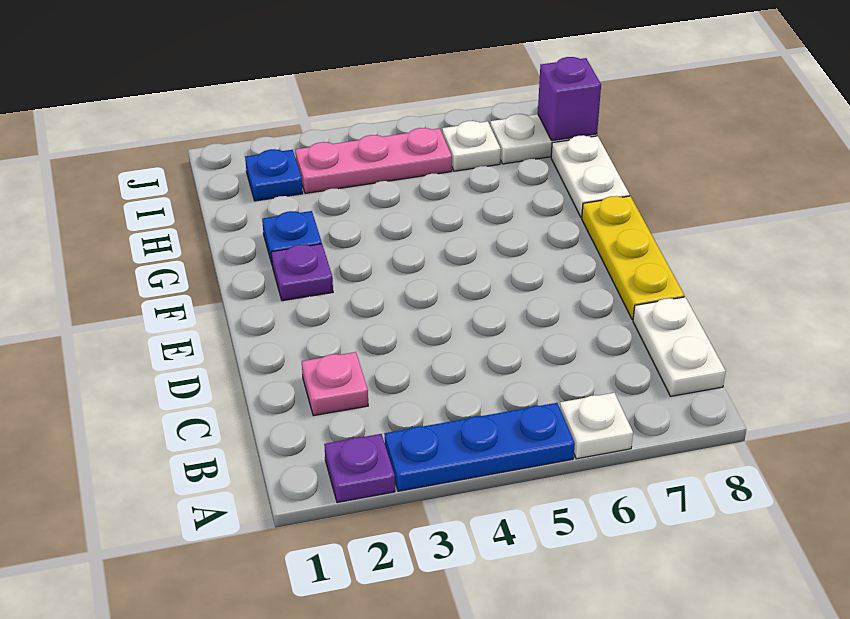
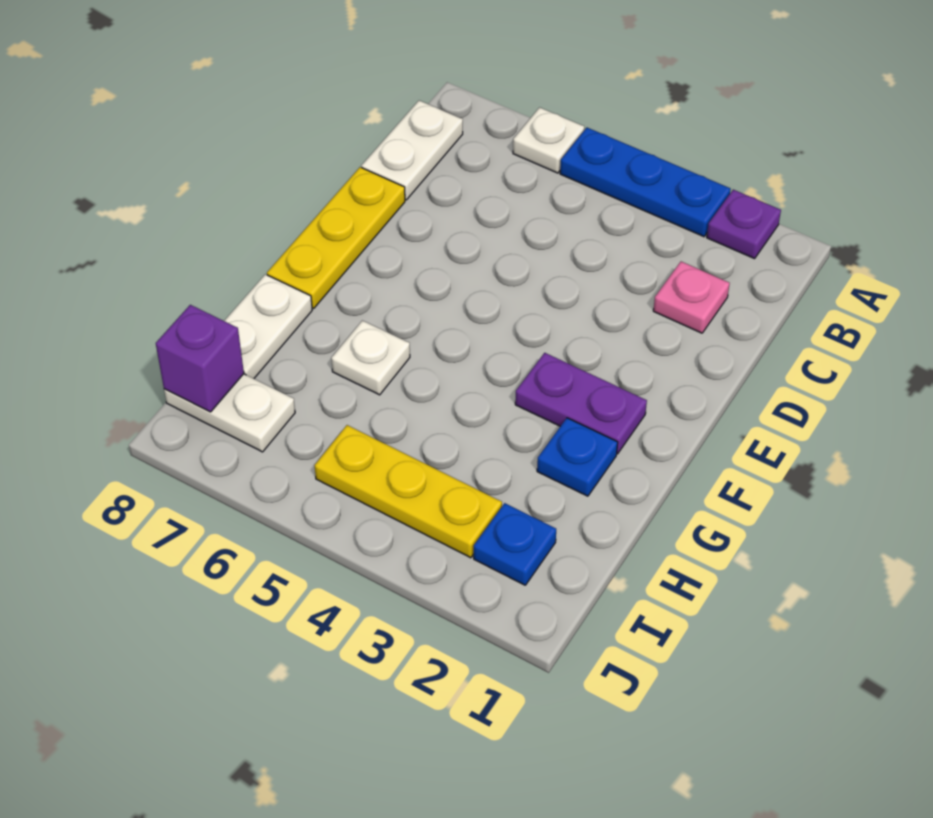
purple 1x1 plate [271,244,333,301] -> purple 1x2 plate [515,353,647,454]
pink 1x3 plate [295,128,452,194] -> yellow 1x3 plate [314,425,502,558]
white 1x1 plate [442,121,501,171] -> white 1x1 plate moved to [331,320,410,395]

